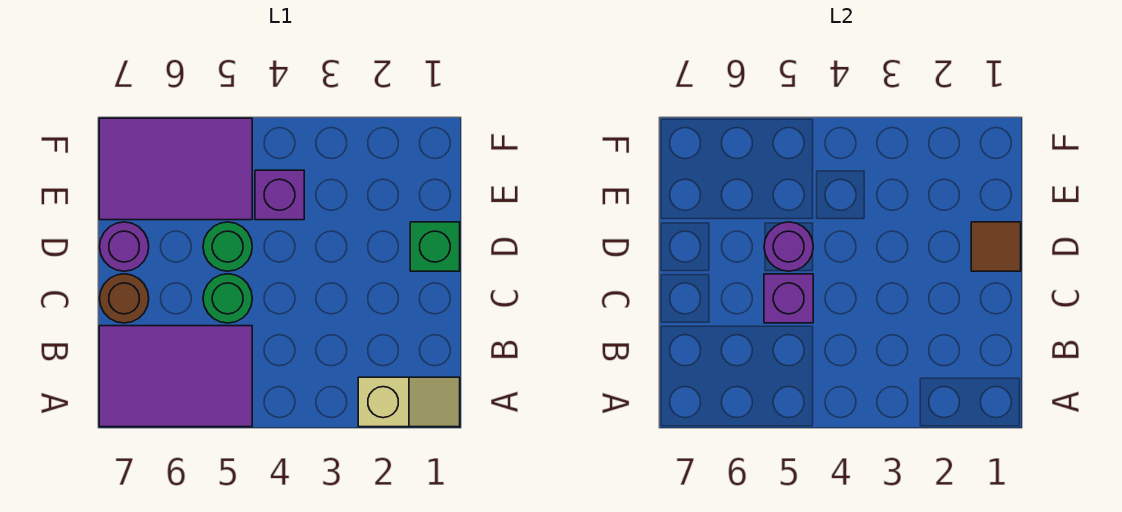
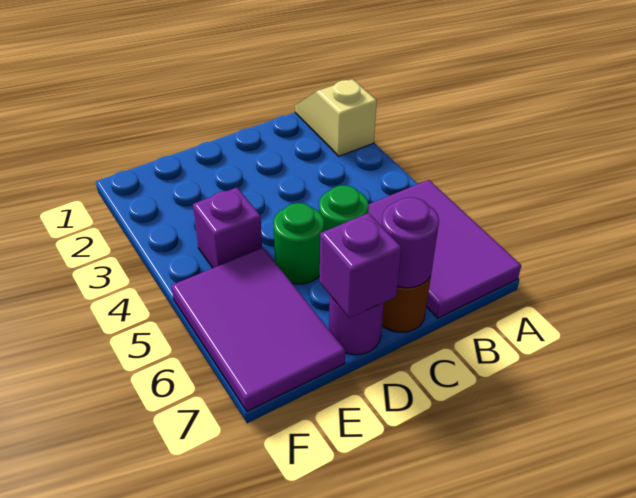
purple 1x1 brick [764,274,813,323] -> purple 1x1 brick moved to [320,213,402,318]
green 1x1 brick [410,222,460,271] -> none
brown 1x1 tile [971,222,1021,271] -> none
purple 1x1 round brick [764,222,813,271] -> purple 1x1 round brick moved to [381,197,439,288]

